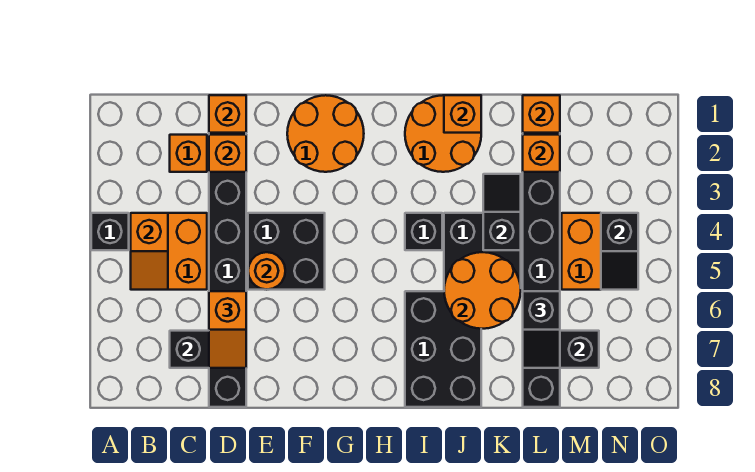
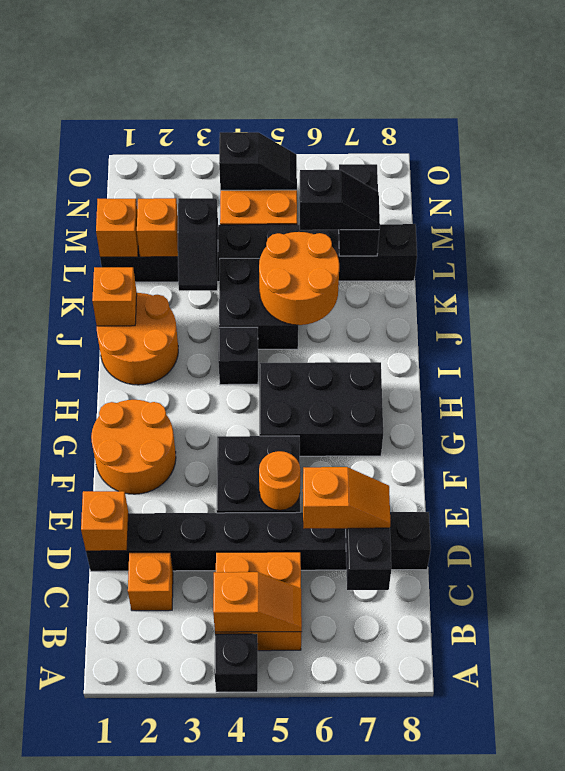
orange 1x1 brick [209,135,246,172] -> none
black 2x3 brick [405,291,481,407] -> black 2x3 brick moved to [259,362,383,456]
black 1x2 slope [483,174,521,250] -> black 1x2 slope turned to [177,198,218,291]

